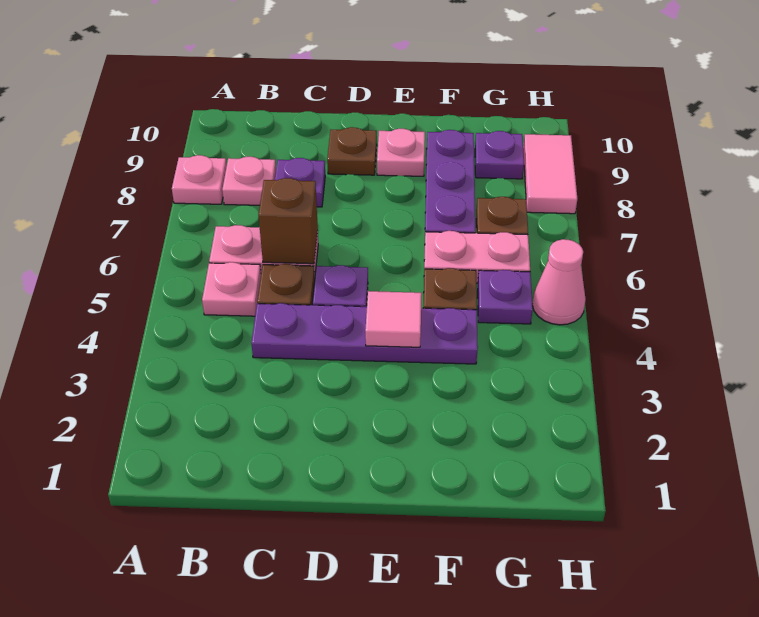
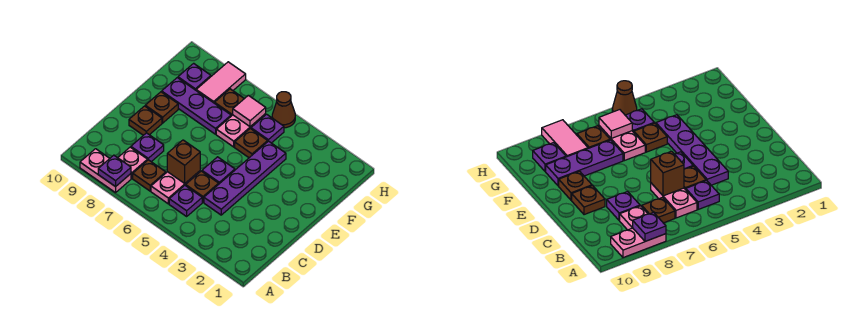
pink 1x1 plate [172,155,227,204] -> pink 1x2 plate [80,149,131,193]
none -> purple 1x1 plate [98,155,131,187]
pink 1x1 plate [202,262,261,316] -> purple 1x1 plate [169,186,202,216]
none -> brown 1x1 plate [133,160,166,191]
pink 1x1 tile [365,291,422,347] -> pink 1x1 tile moved to [233,95,266,127]
pink 1x1 plate [377,129,425,176] -> brown 1x1 plate [145,92,178,123]
pink 1x1 cone [532,239,586,325] -> brown 1x1 cone [272,92,295,128]
pink 1x2 tile [523,134,577,214] -> pink 1x2 tile turned to [196,62,246,103]

